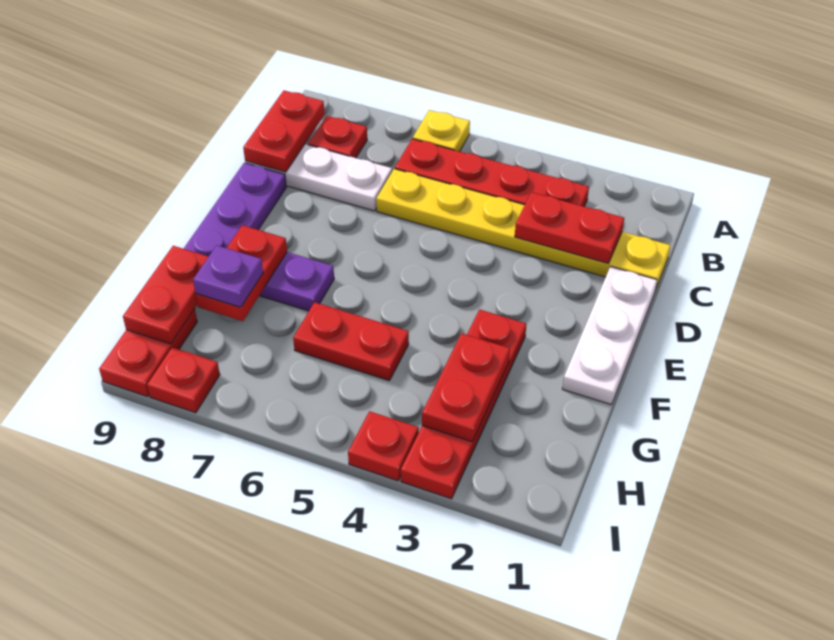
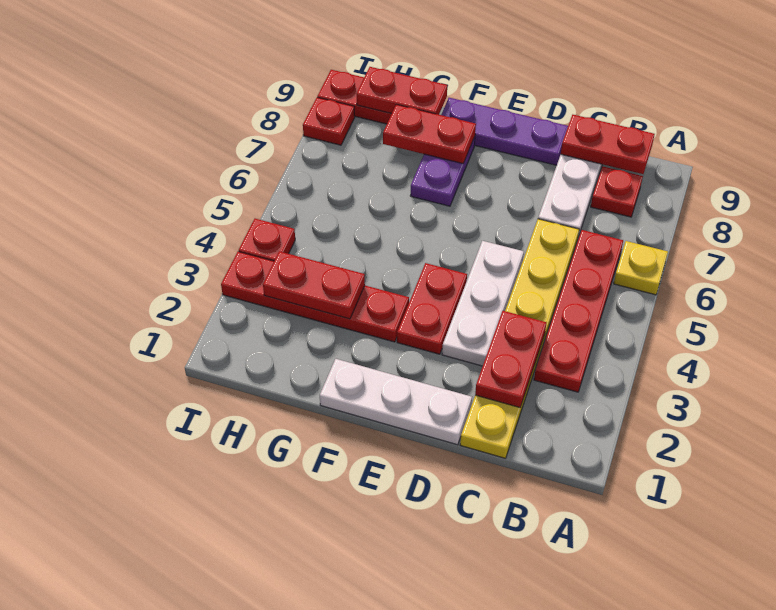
none -> white 1x3 plate [442,241,524,366]
red 1x2 plate [293,302,409,381] -> red 1x2 plate moved to [397,263,467,354]
purple 1x1 plate [193,245,263,307] -> none

